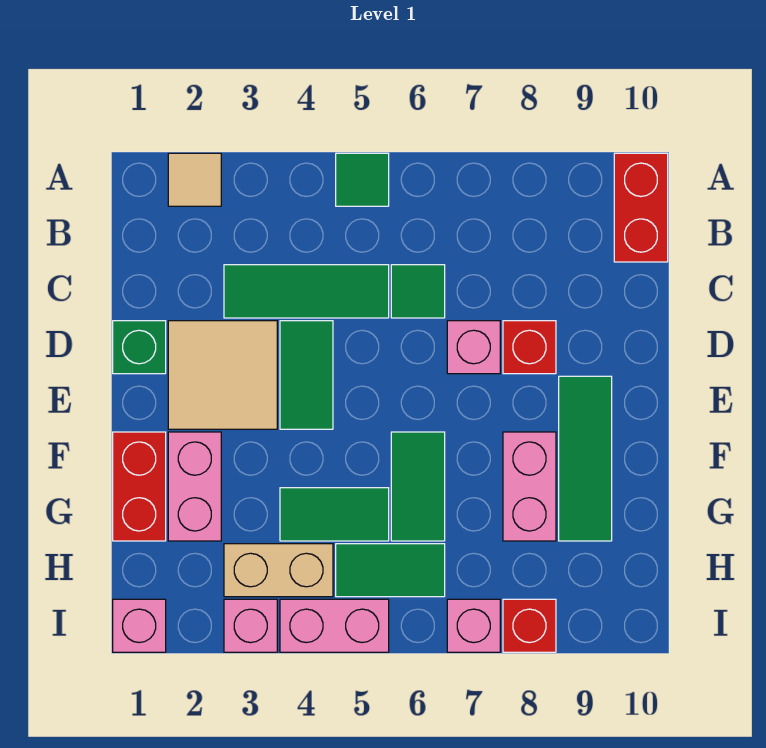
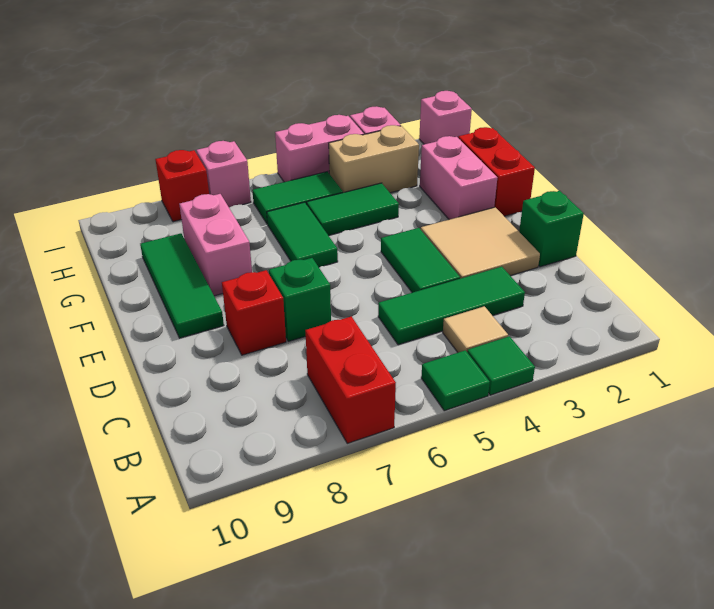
tan 1x1 tile [168,153,221,206] -> tan 1x1 tile moved to [443,306,508,352]
red 1x2 brick [614,153,668,262] -> red 1x2 brick moved to [305,316,396,443]
green 1x1 tile [391,265,445,318] -> green 1x1 tile moved to [467,336,535,395]
pink 1x1 brick [447,321,500,374] -> green 1x1 brick [269,258,331,341]

